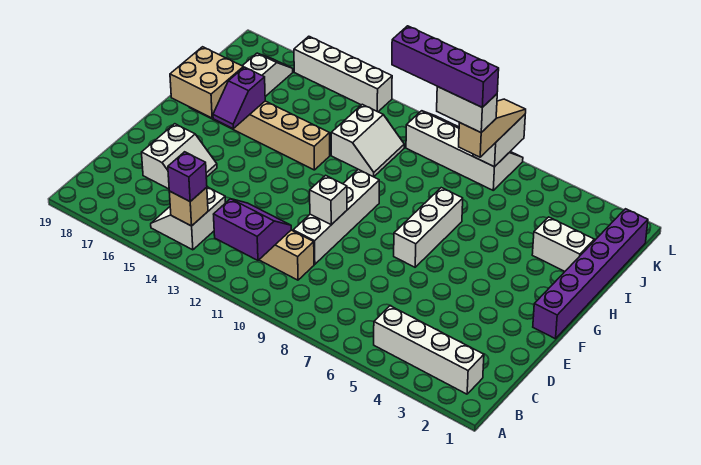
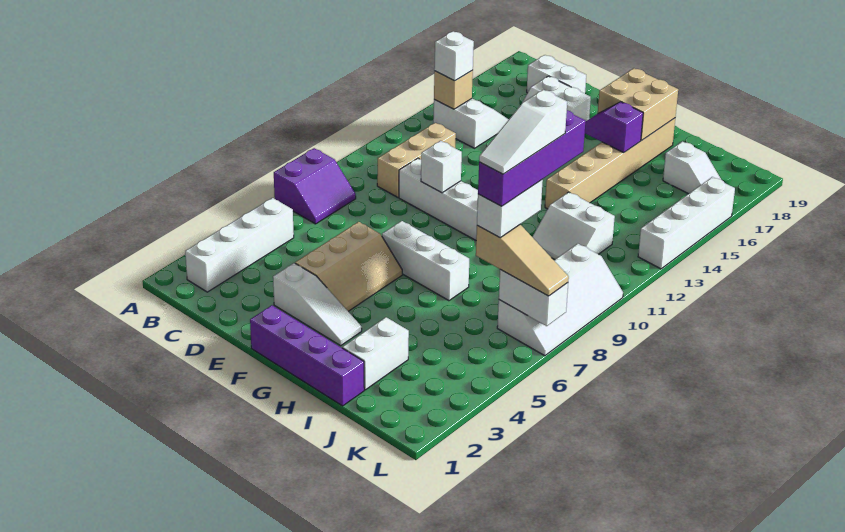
purple 2x2 slope [214,199,291,260] -> purple 2x2 slope moved to [274,148,356,224]
purple 1x1 brick [168,152,207,201] -> white 1x1 brick [434,31,474,81]
none -> white 1x2 brick [527,55,586,94]
none -> white 1x3 slope [273,263,362,346]
none -> tan 2x3 slope [295,222,402,311]
purple 1x6 brick [533,209,648,339] -> purple 1x4 brick [250,305,364,406]
none -> white 1x3 slope [479,90,567,174]

